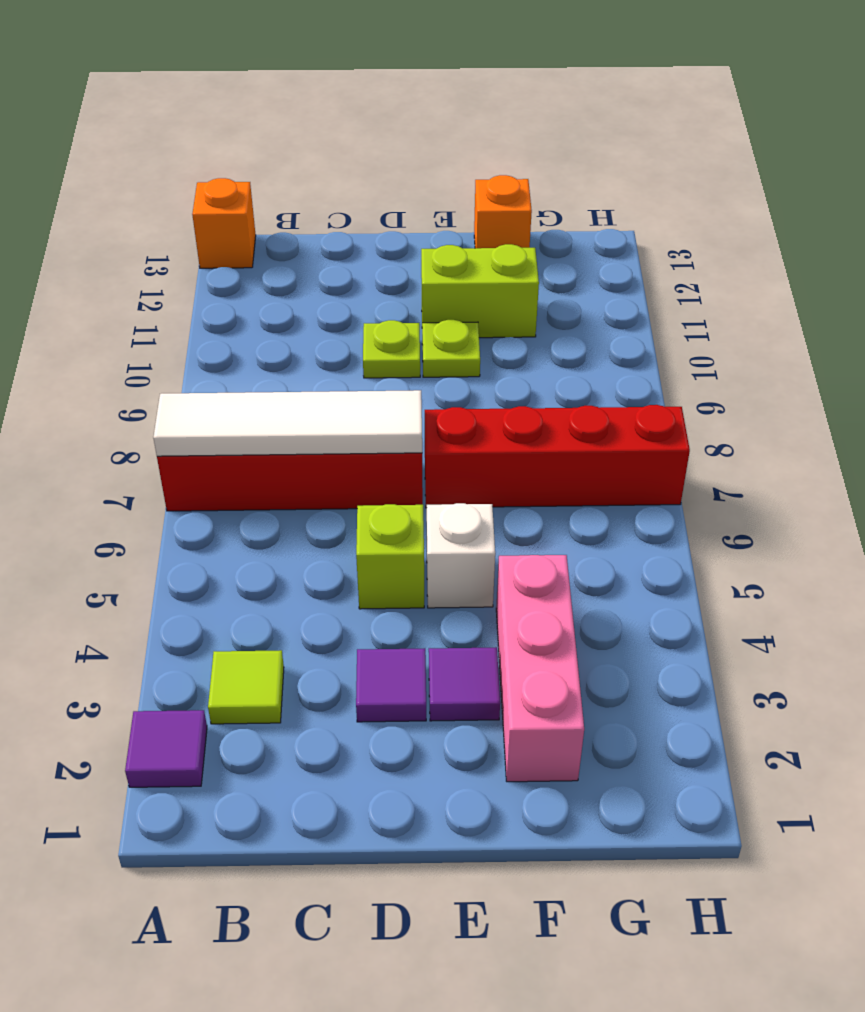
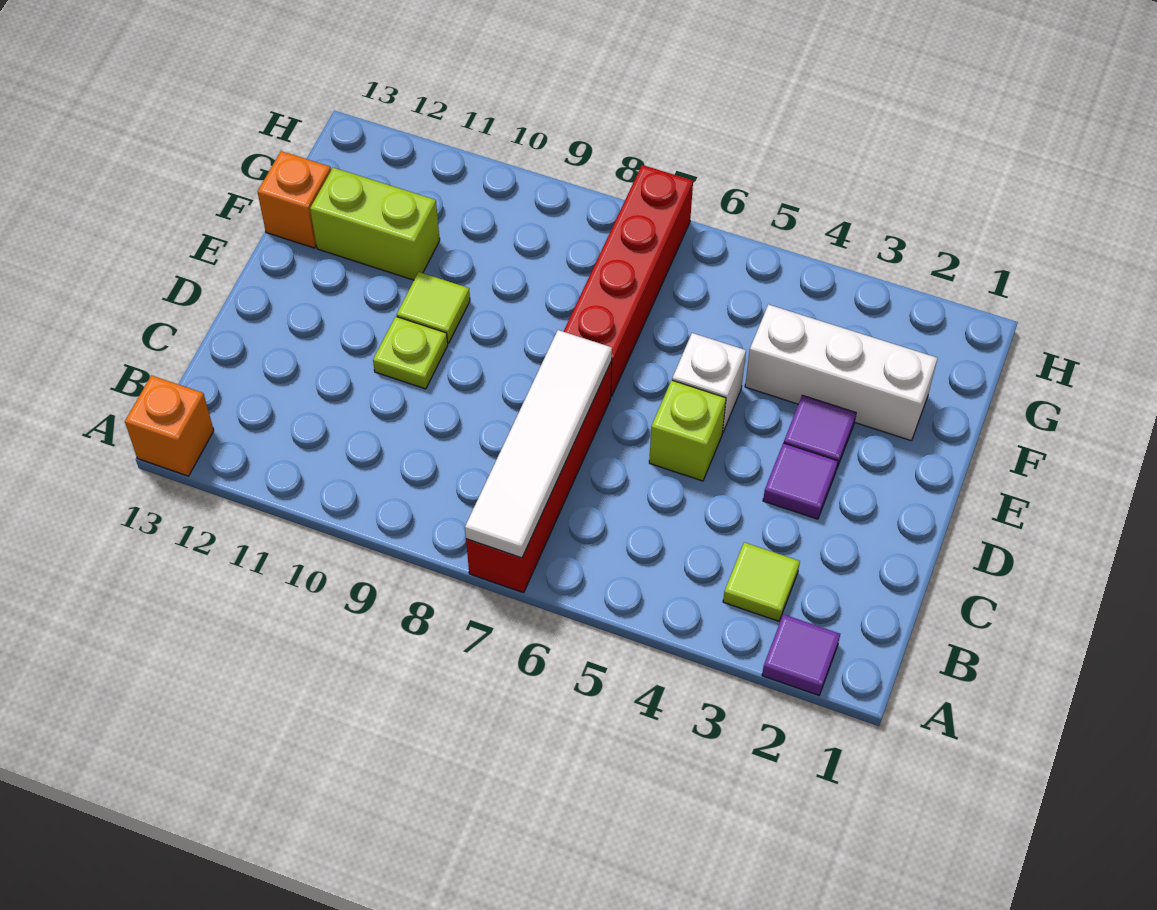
lime 1x1 plate [422,320,480,377] -> lime 1x1 tile [397,272,470,343]
lime 1x2 brick [421,244,539,338] -> lime 1x2 brick turned to [310,168,440,280]
pink 1x3 brick [496,555,584,782] -> white 1x3 brick [745,304,938,441]

